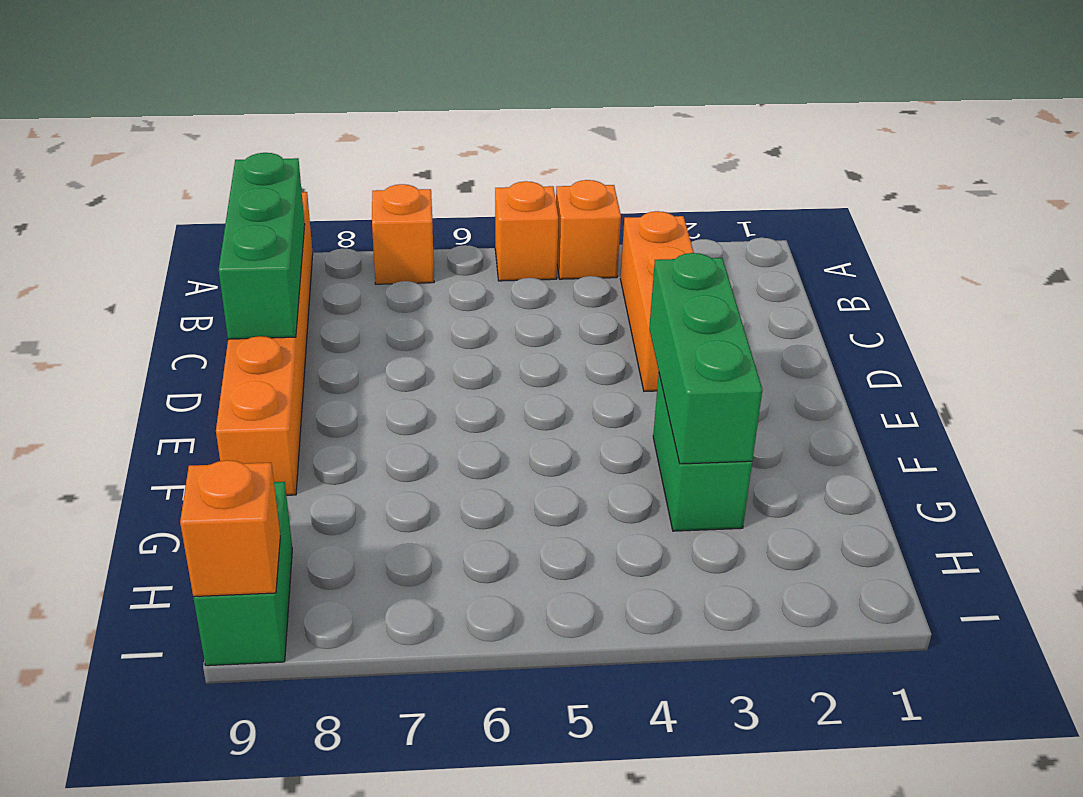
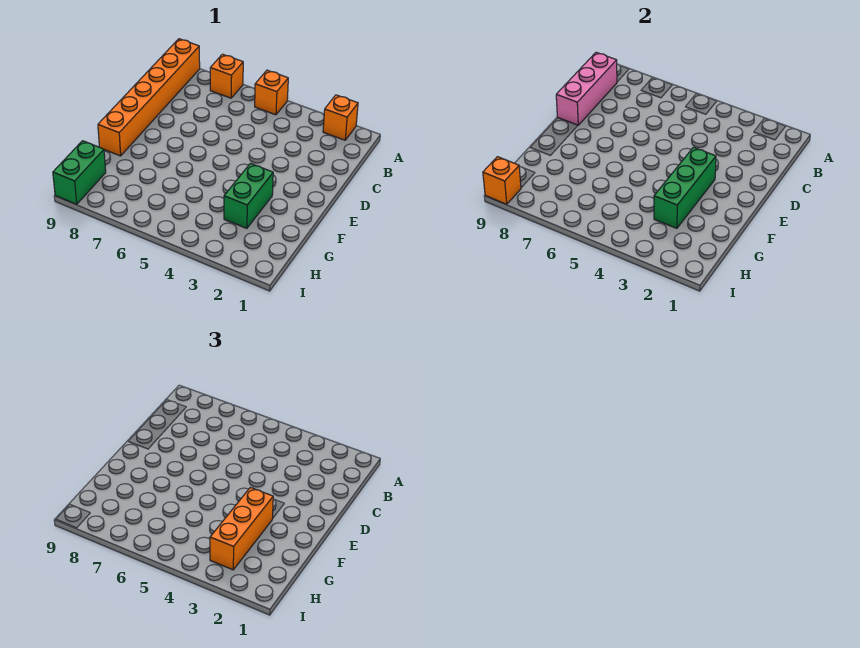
orange 1x1 brick [556,180,621,279] -> orange 1x1 brick moved to [323,95,358,140]
orange 1x3 brick [620,211,694,391] -> orange 1x3 brick moved to [210,487,273,570]
green 1x3 brick [219,153,305,339] -> pink 1x3 brick [556,52,617,125]

